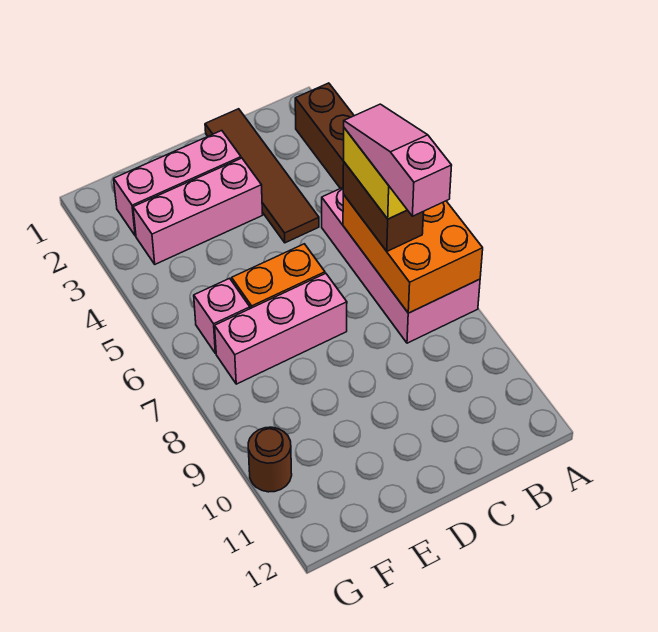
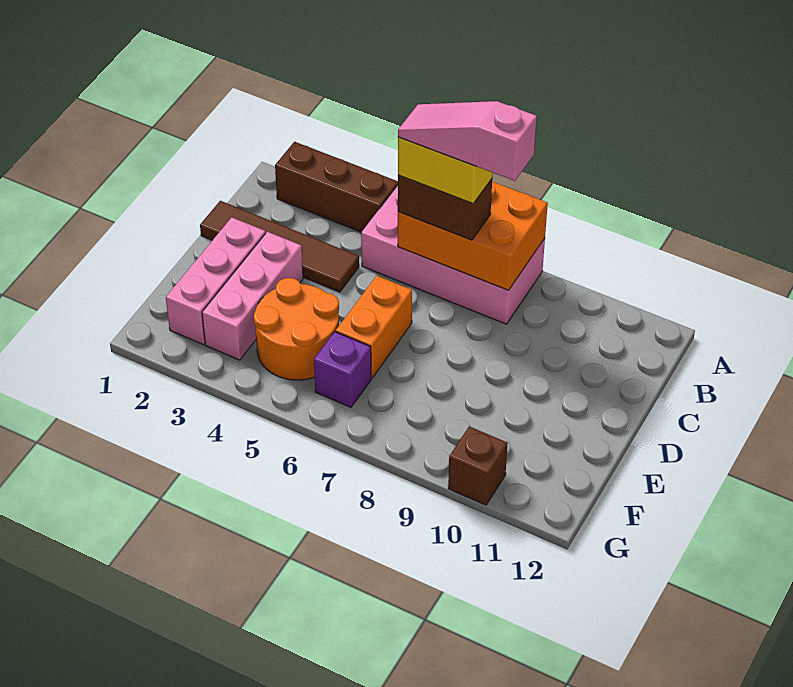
pink 1x3 brick [215,273,347,384] -> none
none -> orange 2x2 round brick [254,278,339,380]
pink 1x1 brick [194,278,250,353] -> purple 1x1 brick [314,332,371,407]
brown 1x1 round brick [248,427,292,492] -> brown 1x1 brick [448,426,508,505]

